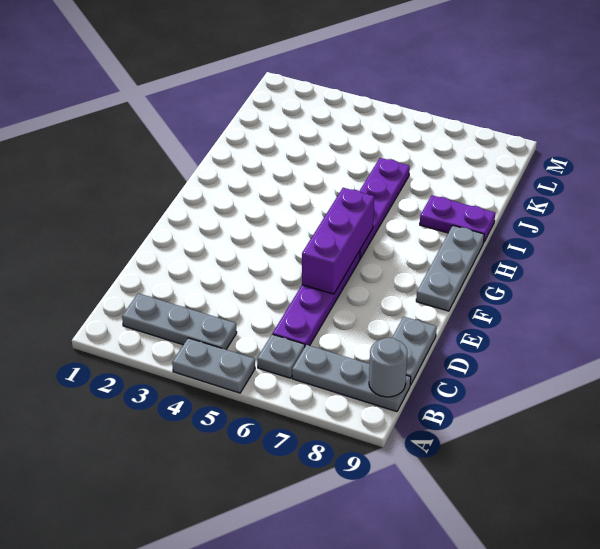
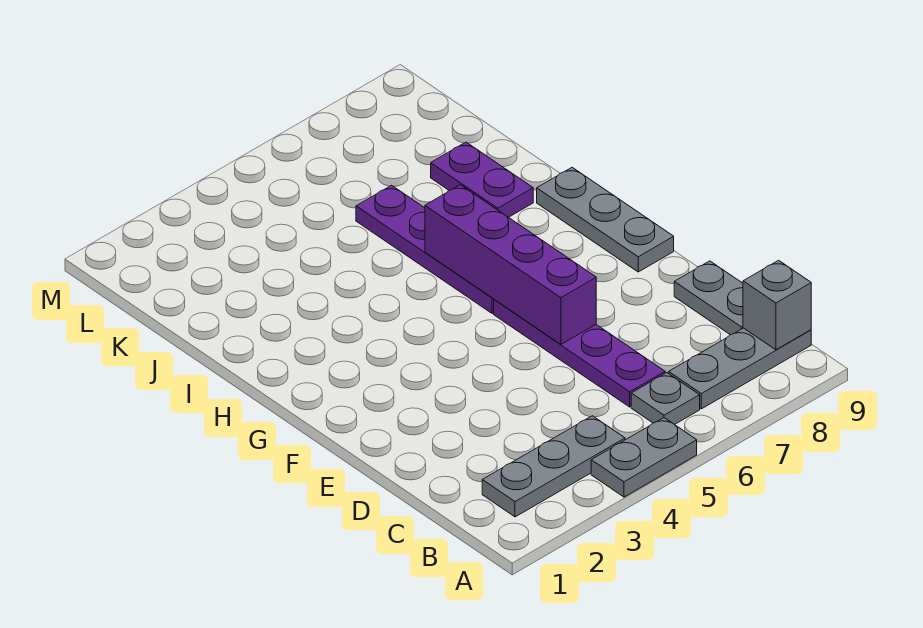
grey 1x1 round brick [369,338,407,397] -> grey 1x1 brick [743,260,811,350]
purple 1x3 brick [302,188,374,294] -> purple 1x4 brick [425,185,596,344]
purple 1x2 plate [420,195,495,243] -> purple 1x2 plate turned to [431,142,533,217]

